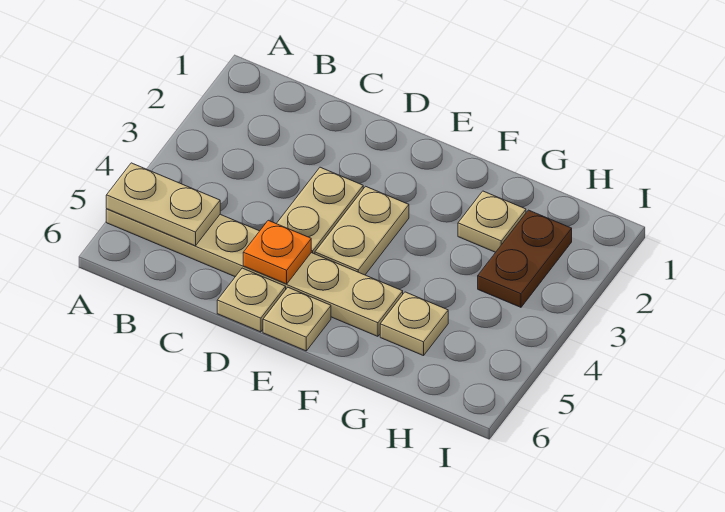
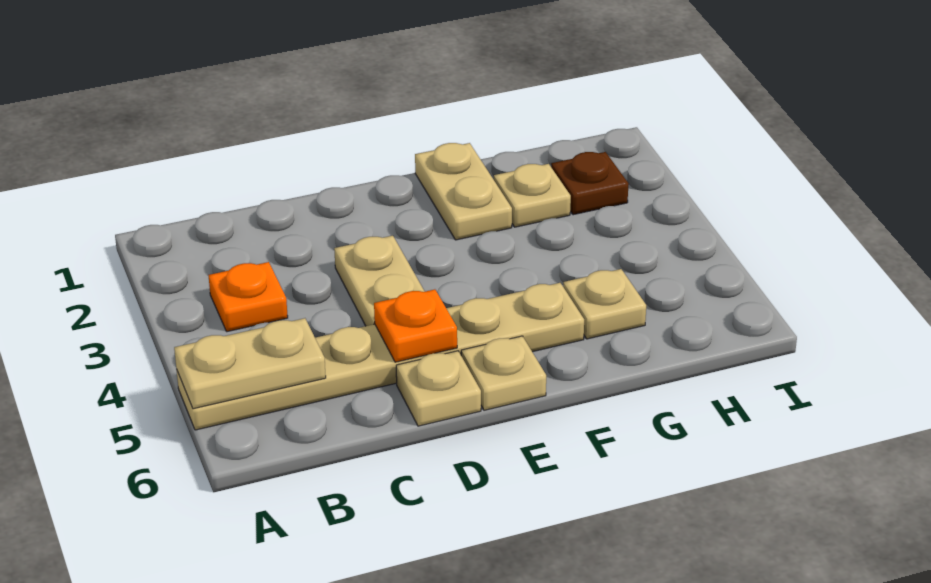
none -> orange 1x1 plate [209,262,288,332]
tan 1x2 plate [315,186,409,275] -> tan 1x2 plate moved to [415,143,512,240]
brown 1x2 plate [478,210,572,307] -> brown 1x1 plate [551,152,629,215]

